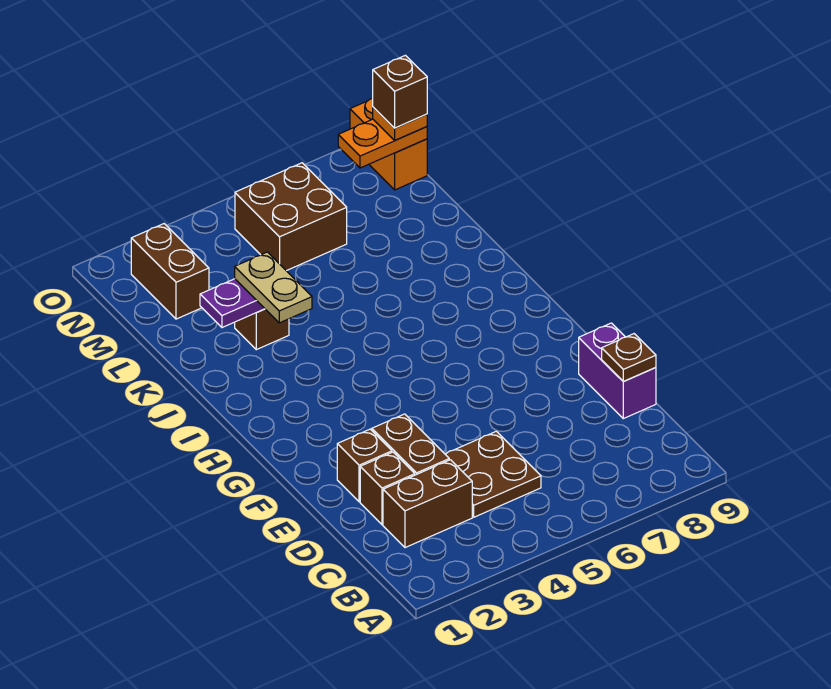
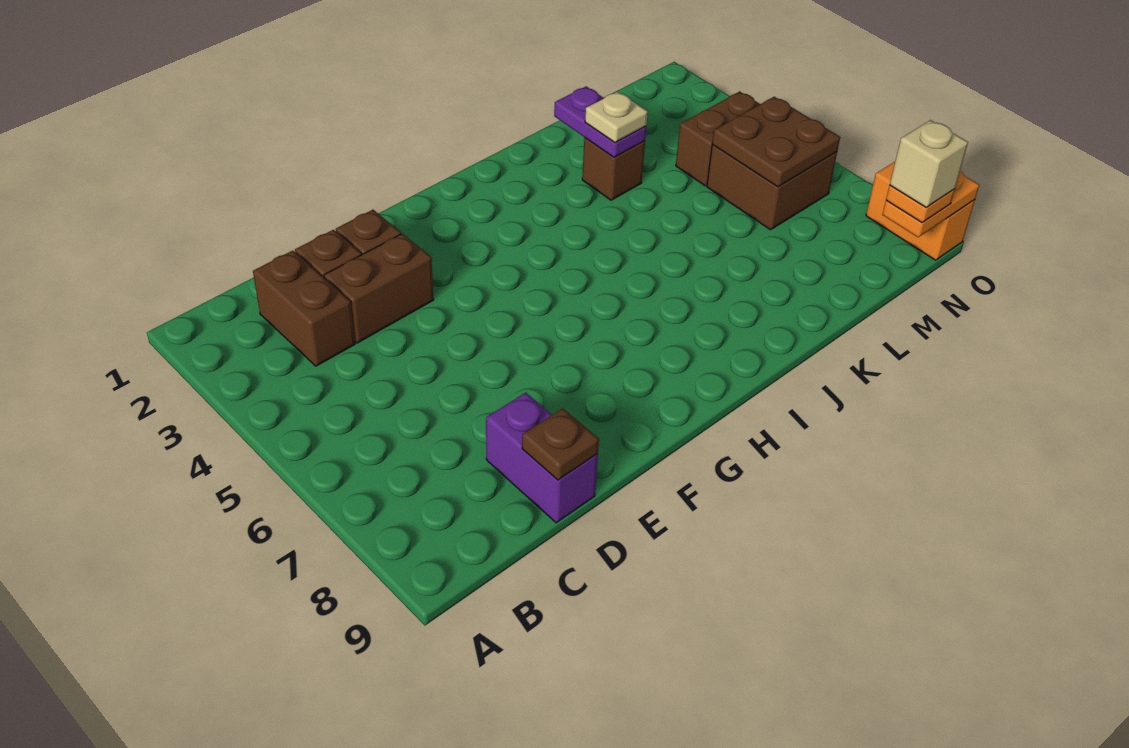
brown 2x2 plate [445,431,541,517] -> brown 2x2 plate moved to [712,97,840,187]
purple 1x2 brick [579,323,656,419] -> purple 1x2 brick turned to [486,393,598,523]
tan 1x2 plate [235,252,312,323] -> tan 1x1 plate [585,92,648,143]
brown 1x2 brick [131,224,209,319] -> brown 1x2 brick moved to [676,91,760,186]
orange 1x2 plate [338,119,427,168] -> orange 1x2 plate turned to [882,171,979,237]
orange 1x2 brick [350,98,427,190] -> orange 1x2 brick turned to [866,162,975,260]
brown 1x1 brick [373,55,427,128] -> tan 1x1 brick [890,120,968,207]

